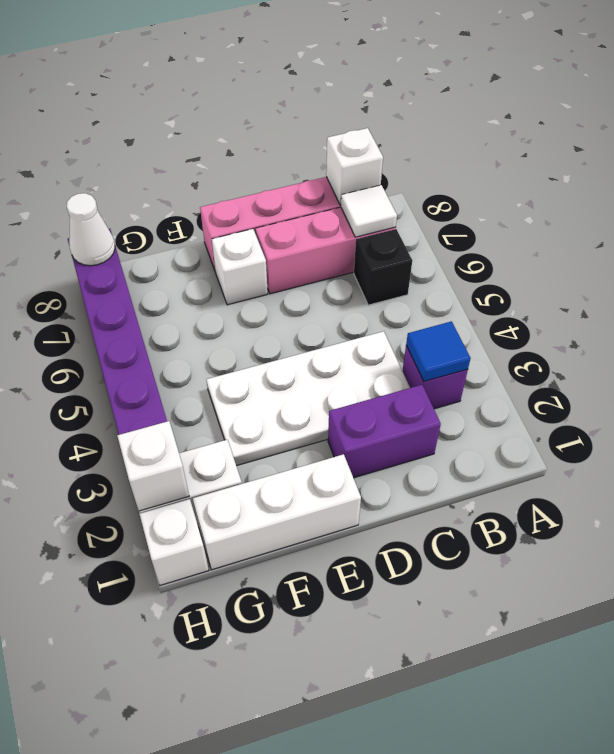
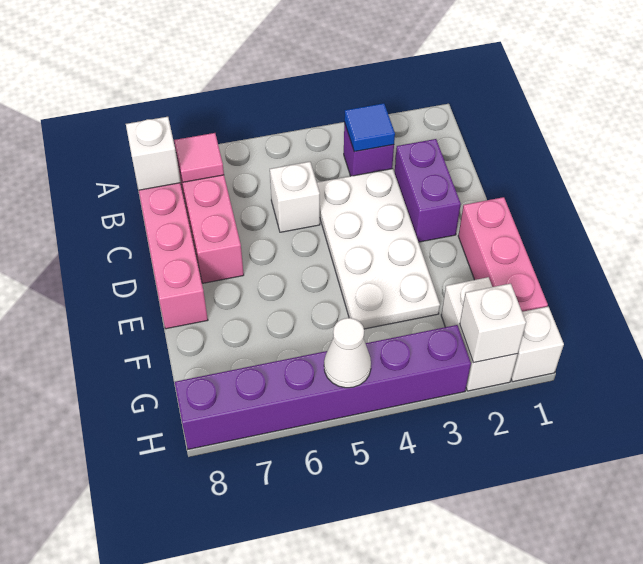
black 1x1 brick [354,229,412,305] -> none
white 1x1 tile [341,185,397,237] -> pink 1x1 tile [174,133,224,182]
white 1x3 brick [193,454,361,570] -> pink 1x3 brick [458,197,548,312]
white 1x1 brick [212,229,268,305] -> white 1x1 brick moved to [270,162,320,232]
white 1x1 cone [67,193,115,266] -> white 1x1 cone moved to [324,318,371,388]

